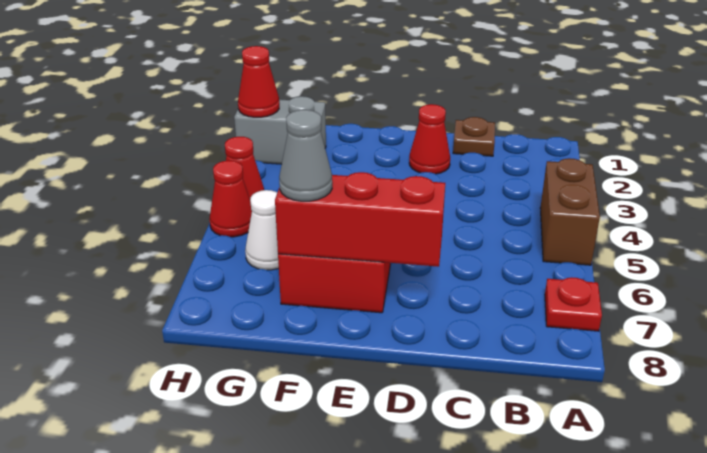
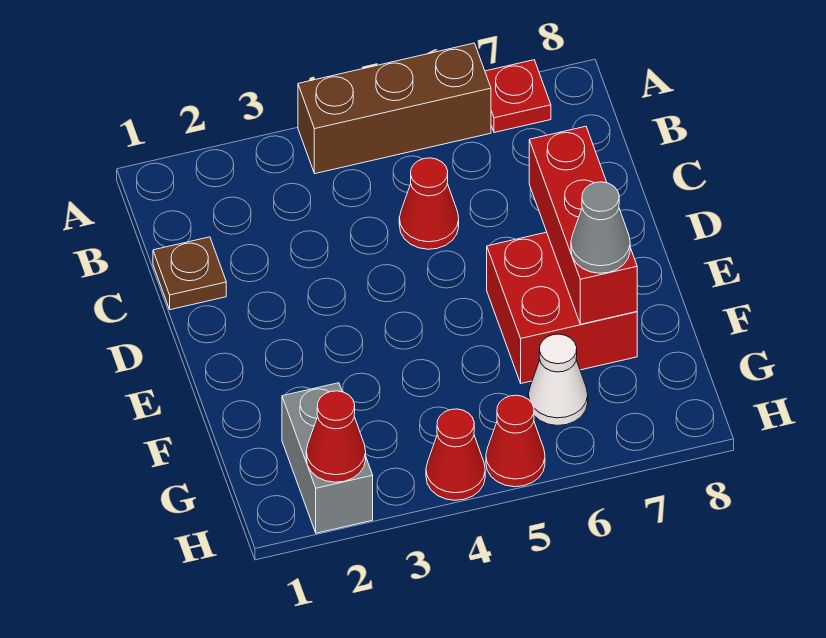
brown 1x2 brick [540,158,600,265] -> brown 1x3 brick [298,43,491,174]
red 1x1 cone [409,104,450,174] -> red 1x1 cone moved to [399,158,459,249]

